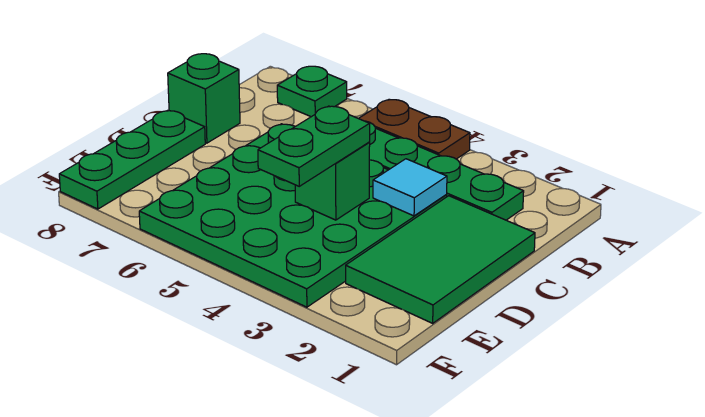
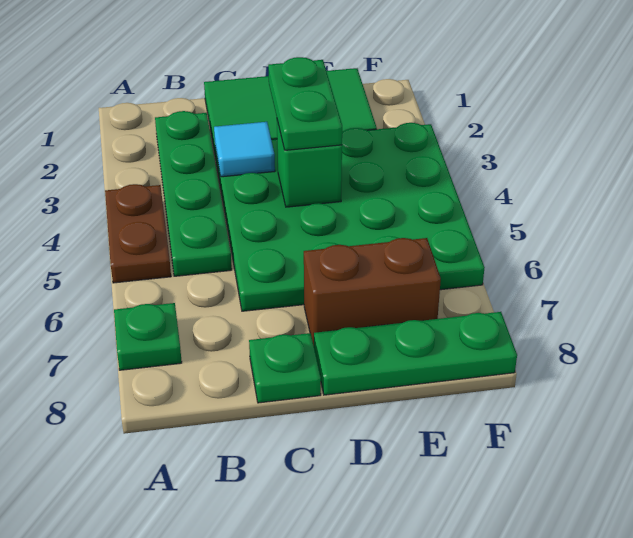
green 1x1 brick [168,54,240,143] -> green 1x1 plate [249,333,321,403]
green 1x2 plate [258,106,370,186] -> green 1x2 plate turned to [268,57,342,150]
none -> brown 1x2 brick [304,238,441,345]

